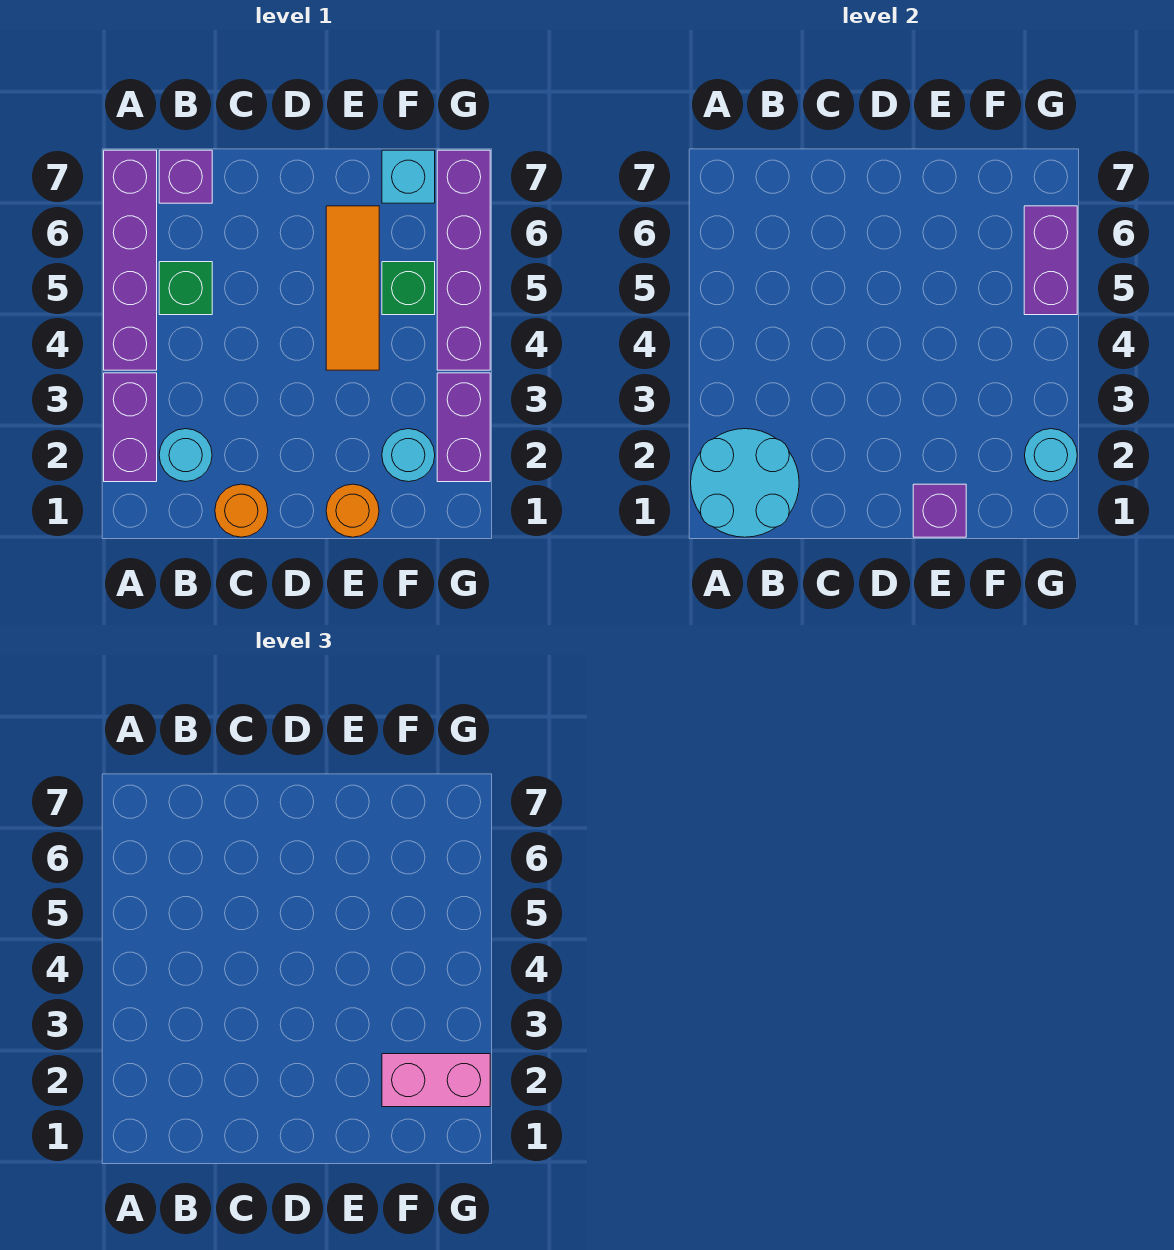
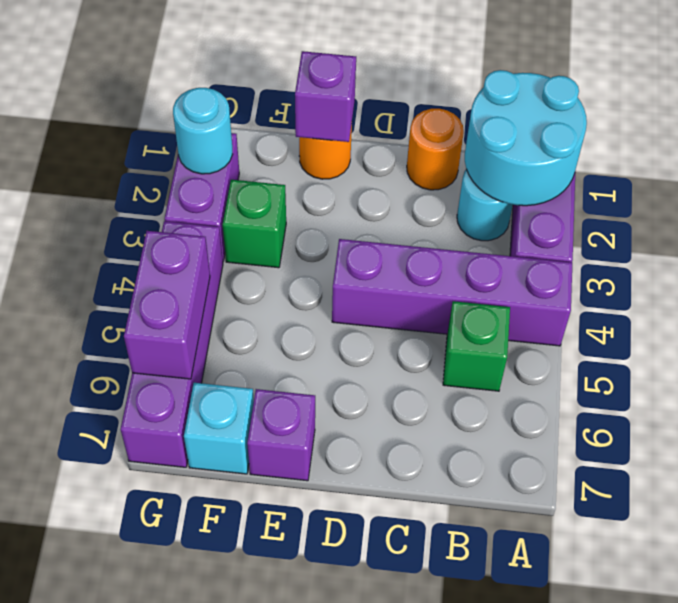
purple 1x4 brick [104,150,157,370] -> purple 1x4 brick turned to [332,239,572,346]
purple 1x1 brick [159,150,212,203] -> purple 1x1 brick moved to [247,389,315,481]
orange 1x3 tile [326,206,379,370] -> none
cyan 1x1 round brick [382,429,435,482] -> none
pink 1x2 brick [382,1054,490,1107] -> none
green 1x1 brick [382,262,435,315] -> green 1x1 brick moved to [223,180,286,268]

